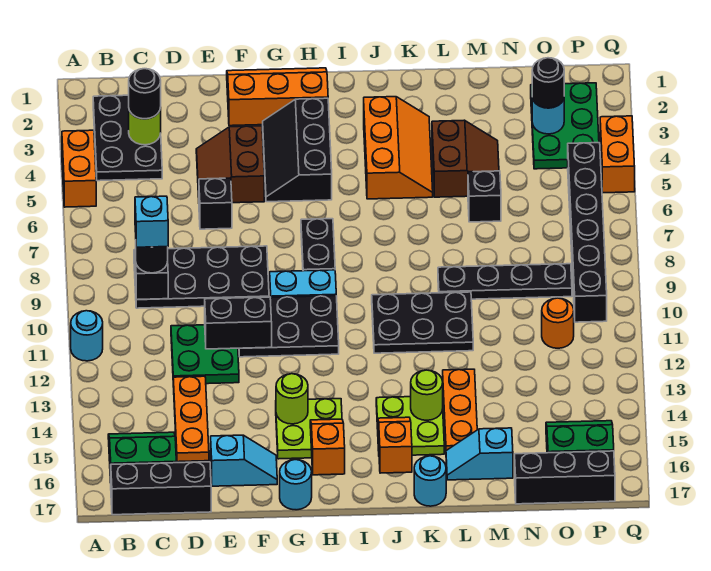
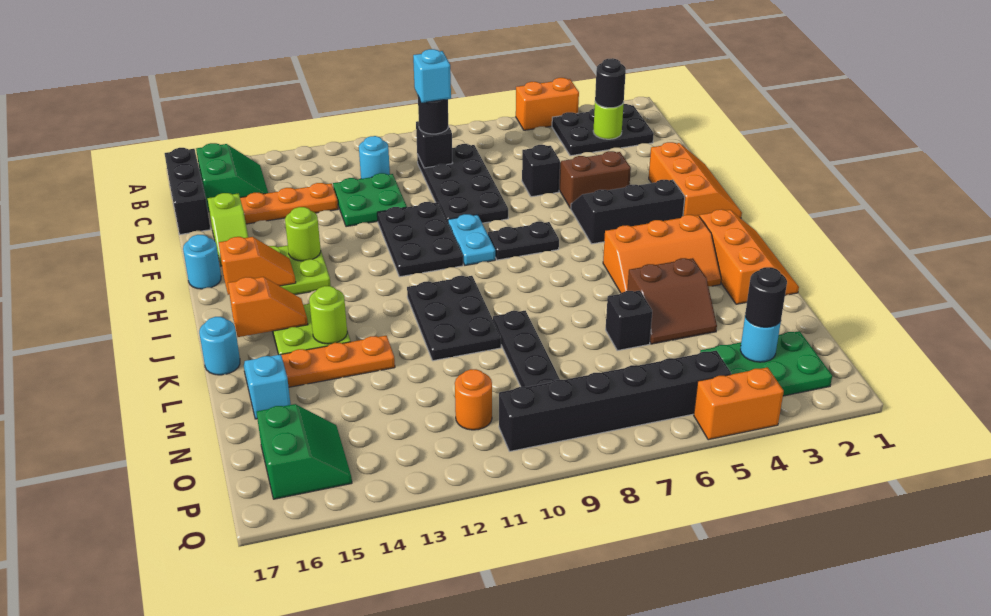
cyan 1x1 round brick [71,311,103,361] -> cyan 1x1 round brick moved to [359,136,390,179]
black 1x2 brick [205,297,272,349] -> none
cyan 1x2 slope [211,435,277,486] -> lime 1x2 slope [208,193,248,266]
none -> orange 2x3 slope [700,209,799,304]
black 1x3 brick [515,451,615,504] -> none

